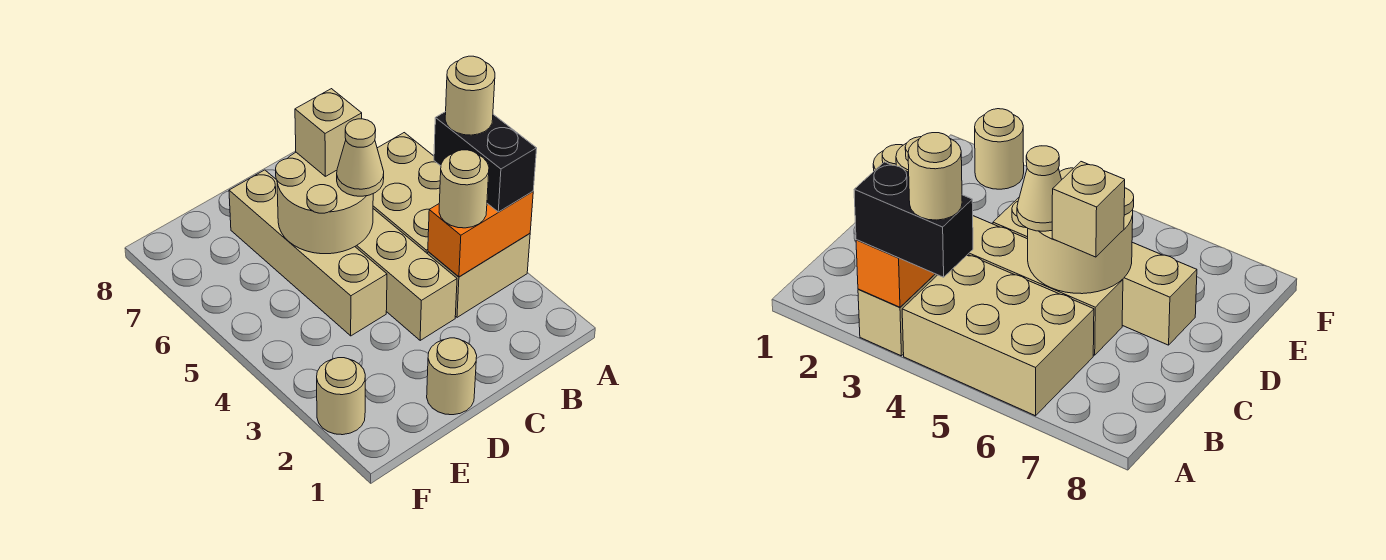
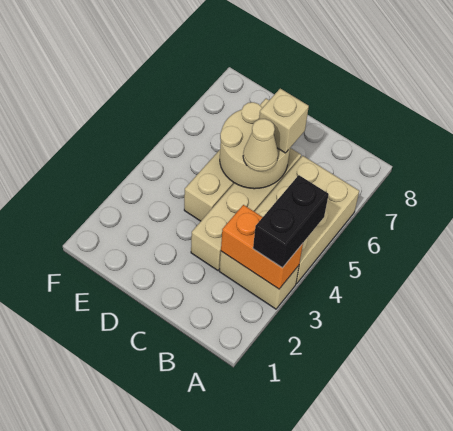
tan 1x1 round brick [445,56,495,135] -> none
tan 1x1 round brick [439,150,489,228] -> none
tan 1x1 round brick [427,338,477,415] -> none
tan 1x1 round brick [317,358,365,435] -> none

